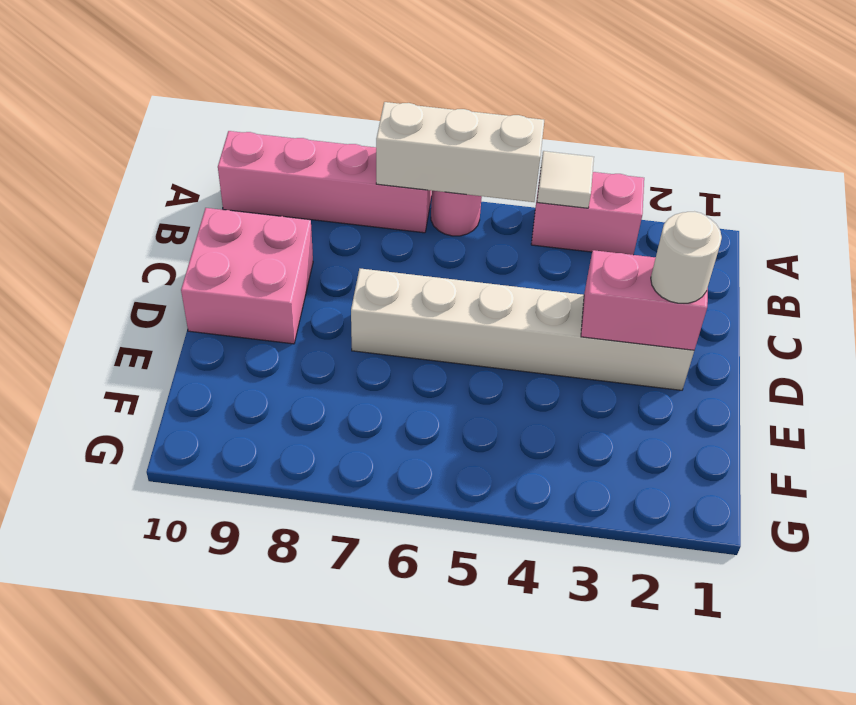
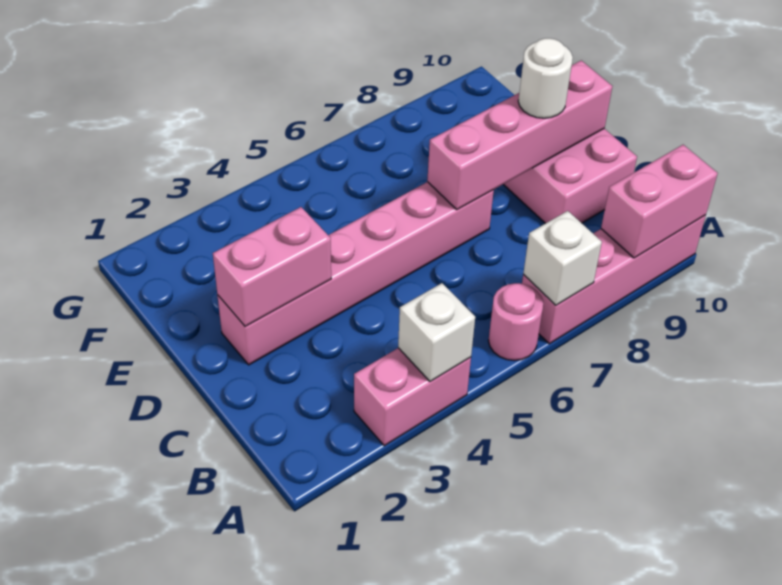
white 1x1 tile [537,151,594,208] -> white 1x1 brick [398,283,475,381]
white 1x3 brick [376,102,544,202] -> white 1x1 brick [523,211,602,305]
none -> pink 1x2 brick [601,145,718,258]
white 1x6 brick [351,269,694,390] -> pink 1x6 brick [217,182,494,365]
white 1x1 round brick [651,212,722,303] -> white 1x1 round brick moved to [518,38,573,118]
none -> pink 1x4 brick [427,60,612,210]

